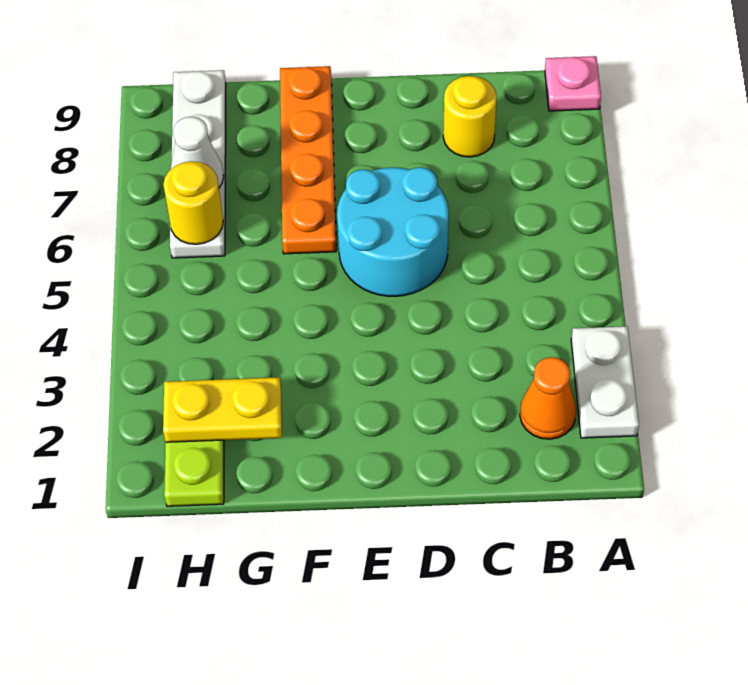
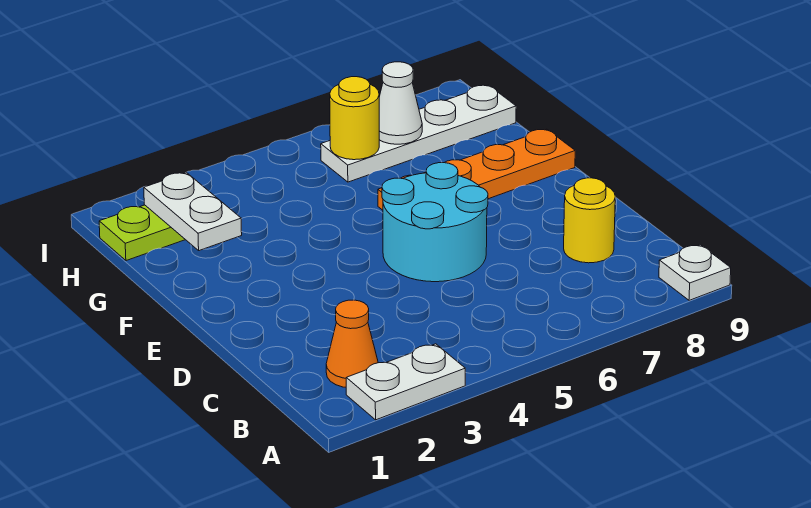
pink 1x1 plate [545,56,601,111] -> white 1x1 plate [659,245,731,300]
yellow 1x2 plate [163,377,282,442] -> white 1x2 plate [144,172,242,251]

